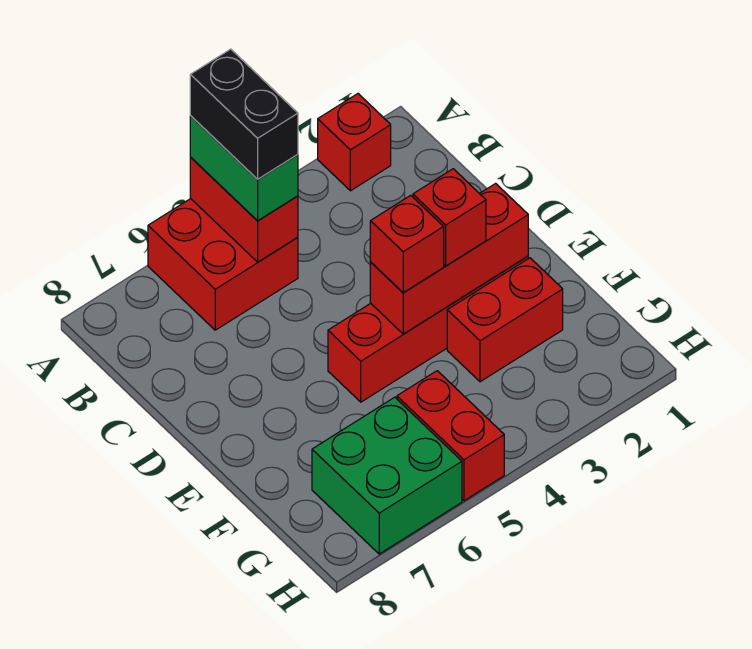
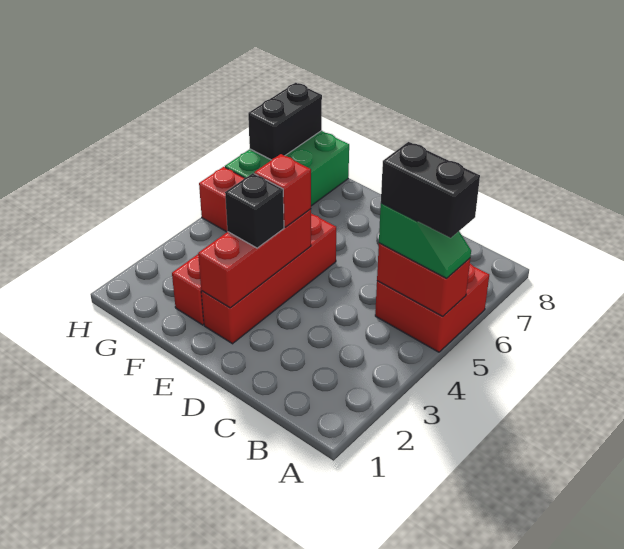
red 1x1 brick [318,94,391,191] -> none
green 1x2 brick [190,116,298,221] -> green 1x2 slope [379,203,471,279]
red 1x1 brick [413,169,486,266] -> black 1x1 brick [225,173,284,248]
green 2x2 brick [312,397,462,554] -> green 2x3 brick [225,131,349,206]
none -> black 1x2 brick [248,83,322,160]

